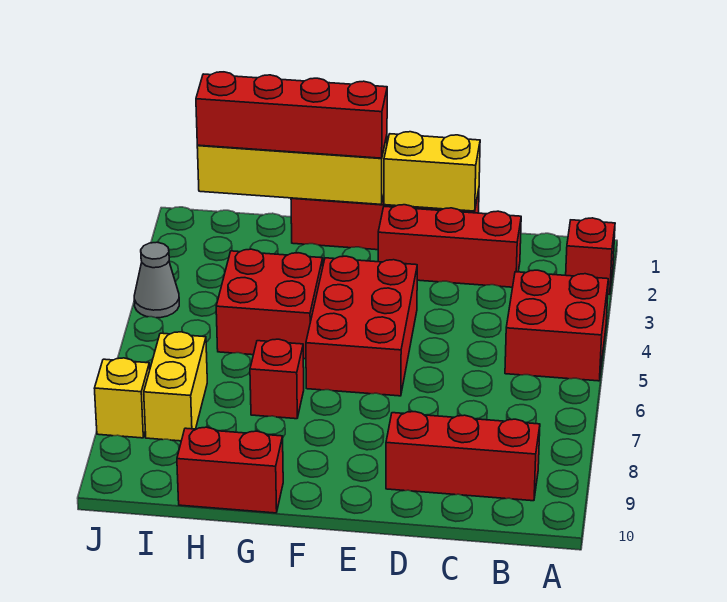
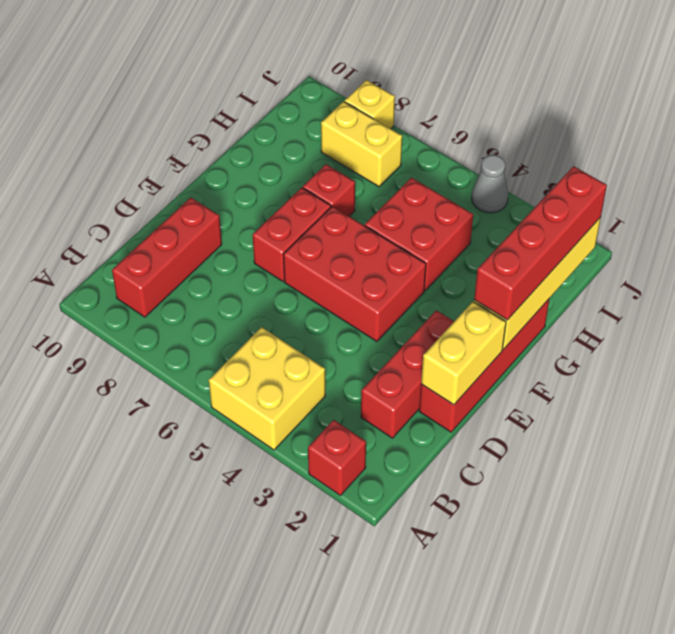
red 2x2 brick [505,270,608,381] -> yellow 2x2 brick [209,327,325,450]
red 1x2 brick [177,427,283,513] -> red 1x2 brick moved to [253,188,331,281]

